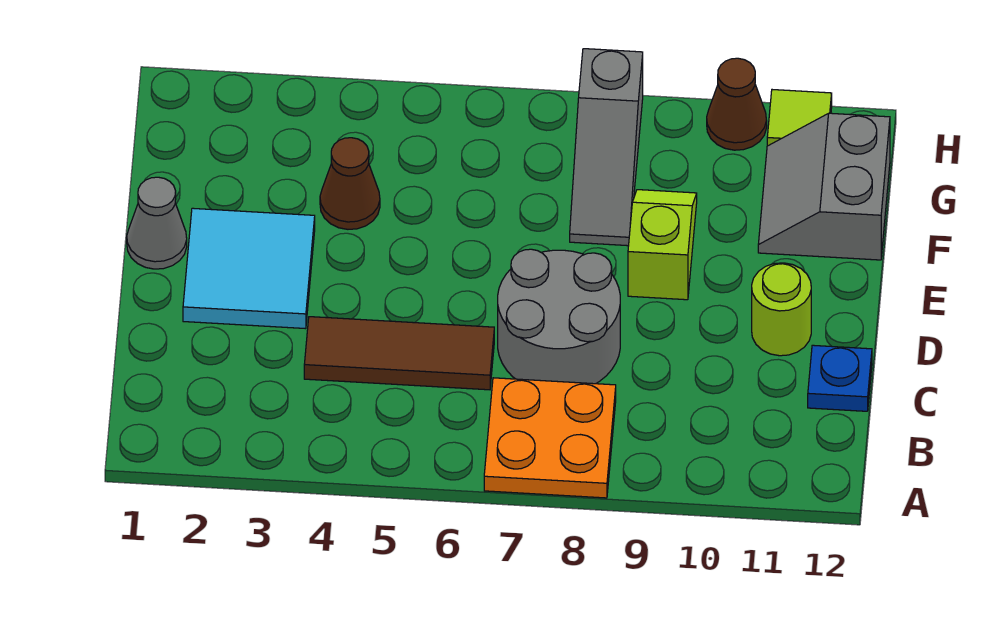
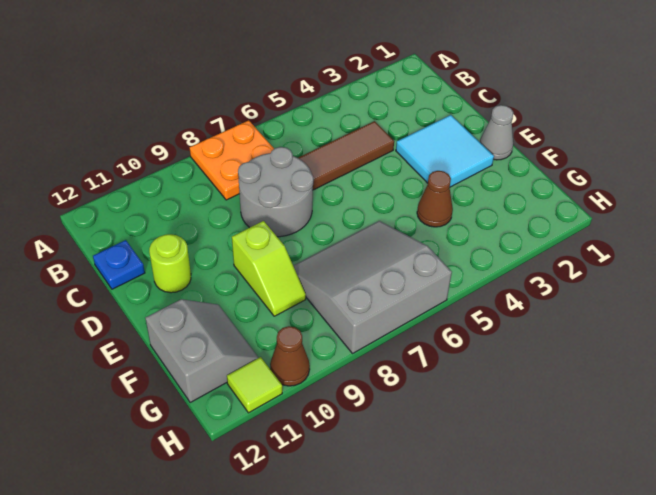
grey 1x3 slope [570,49,643,246] -> grey 3x3 slope [294,221,452,353]

